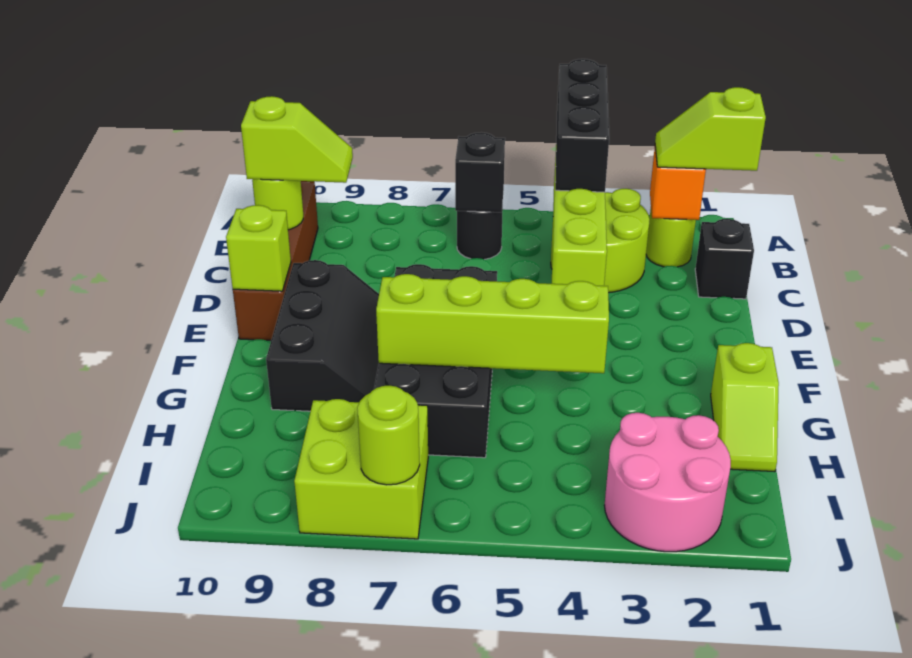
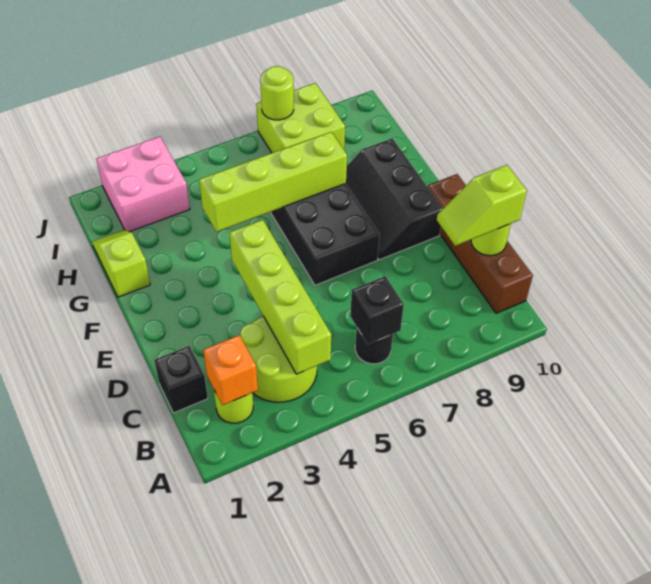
black 1x3 brick [555,59,609,192] -> none
lime 1x2 slope [655,87,766,171] -> none
lime 1x1 brick [226,205,291,291] -> none
pink 2x2 round brick [604,413,731,552] -> pink 2x2 brick [96,137,190,232]

